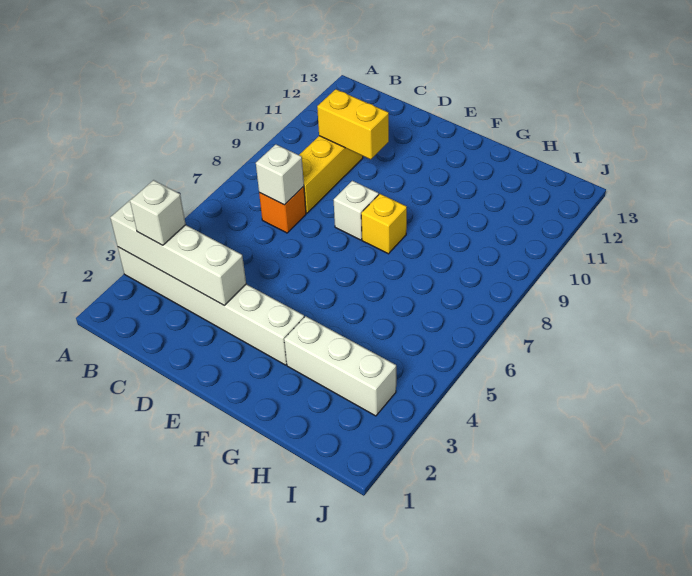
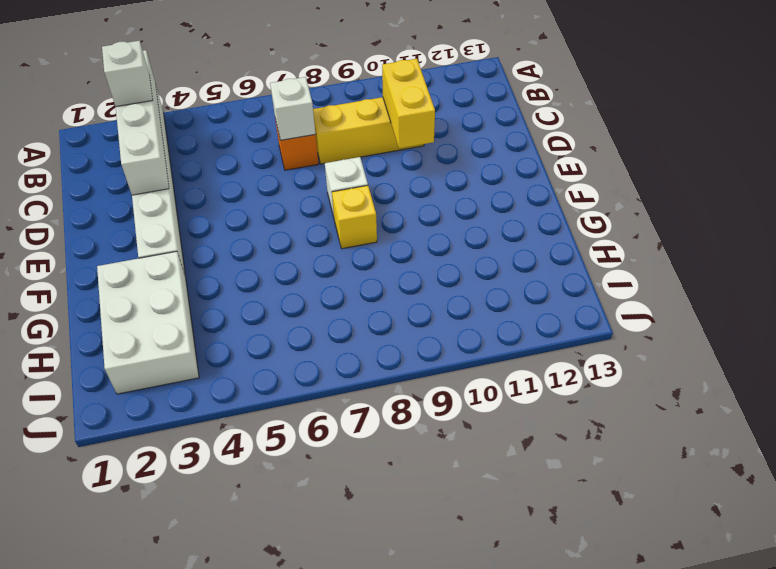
white 1x3 brick [284,316,396,416] -> white 2x3 brick [97,252,199,394]

